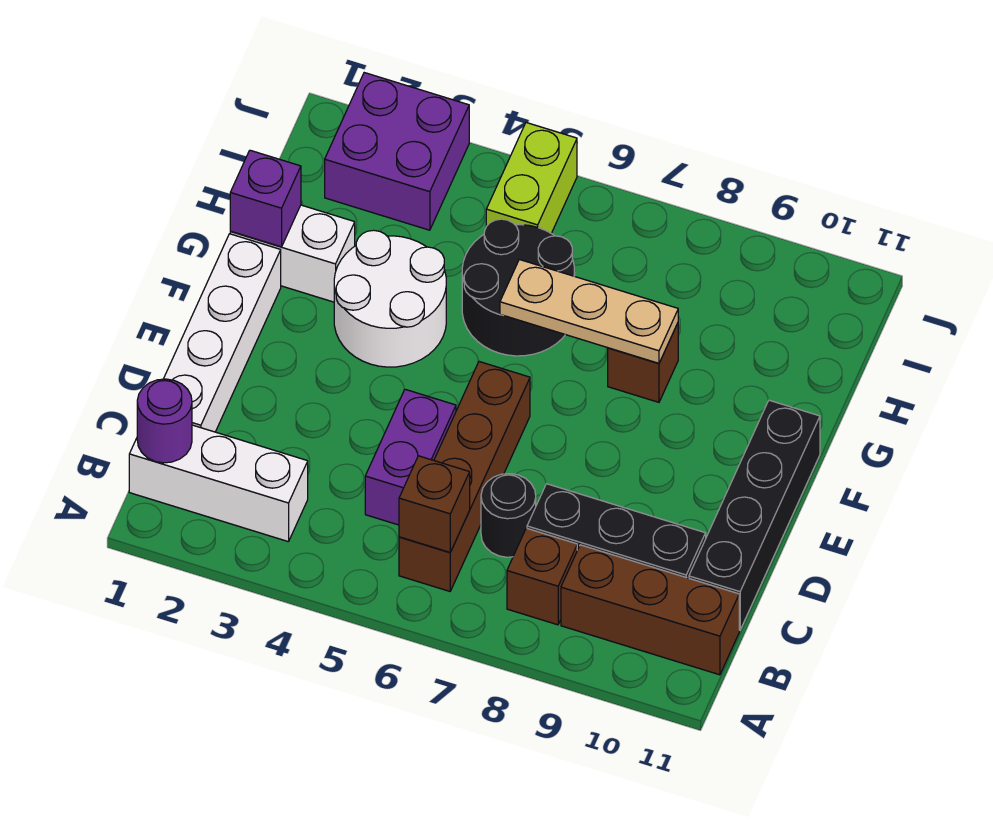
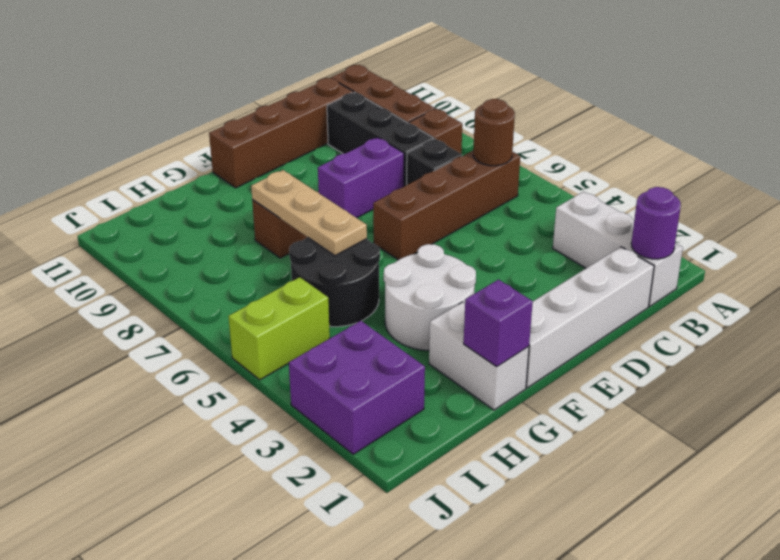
brown 1x1 brick [399,456,470,552] -> brown 1x1 round brick [473,99,515,166]
purple 1x2 brick [365,389,456,525] -> purple 1x2 brick moved to [318,138,404,218]
black 1x1 round brick [481,474,536,557] -> black 1x1 brick [407,139,462,185]
black 1x4 brick [689,400,820,630] -> brown 1x4 brick [209,78,354,188]

